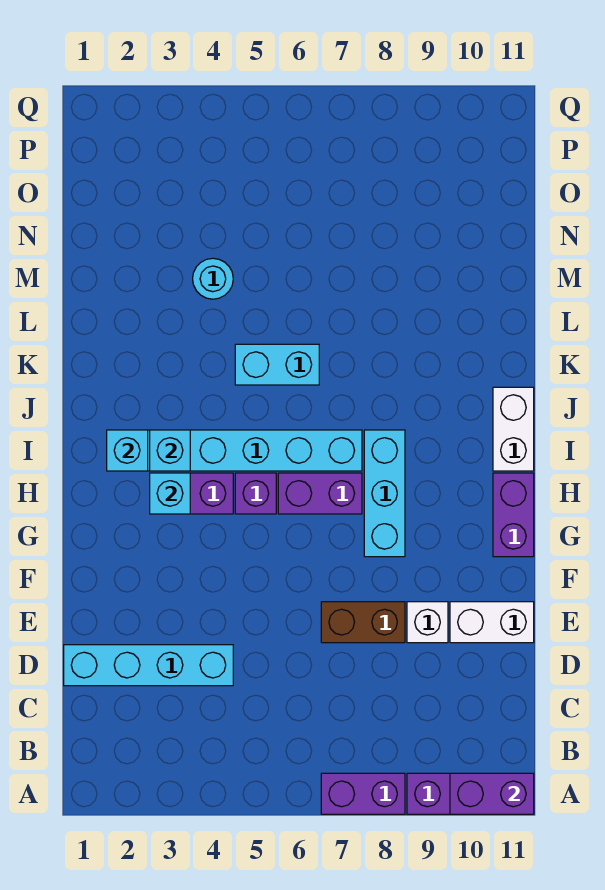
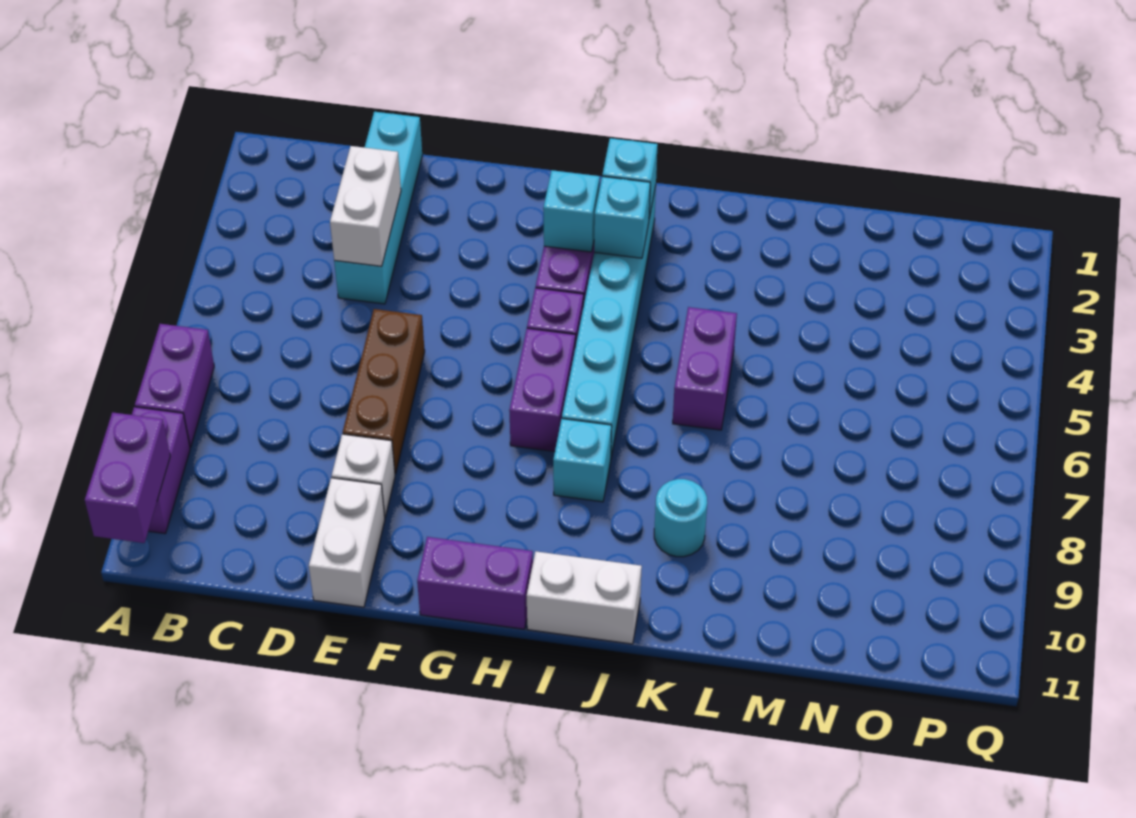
none -> white 1x2 brick [330,146,401,266]
brown 1x2 brick [321,602,405,643] -> brown 1x3 brick [343,309,425,474]
cyan 1x3 brick [364,430,405,557] -> cyan 1x1 brick [553,419,612,502]
cyan 1x2 brick [235,344,319,385] -> purple 1x2 brick [673,307,737,430]
cyan 1x1 round brick [193,258,233,299] -> cyan 1x1 round brick moved to [654,479,707,557]

